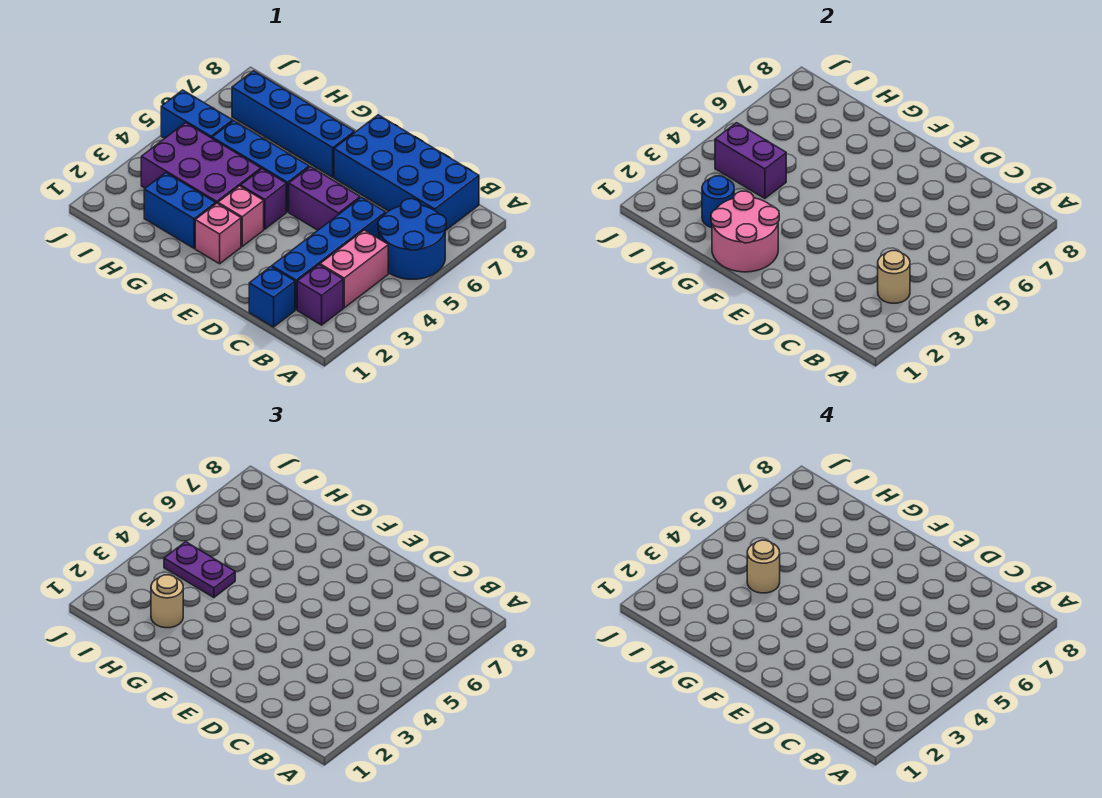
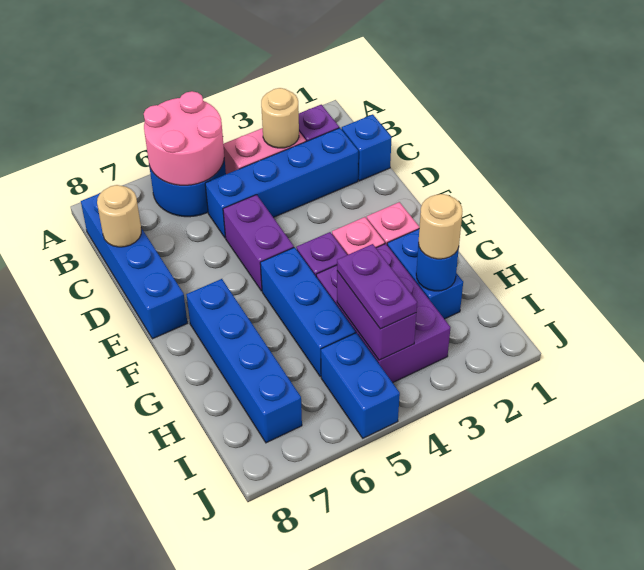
blue 2x4 brick [334,115,479,231] -> blue 1x4 brick [81,193,187,339]
pink 2x2 round brick [711,191,779,272] -> pink 2x2 round brick moved to [144,91,224,185]
tan 1x1 round brick [747,540,780,593] -> tan 1x1 round brick moved to [97,185,141,247]

